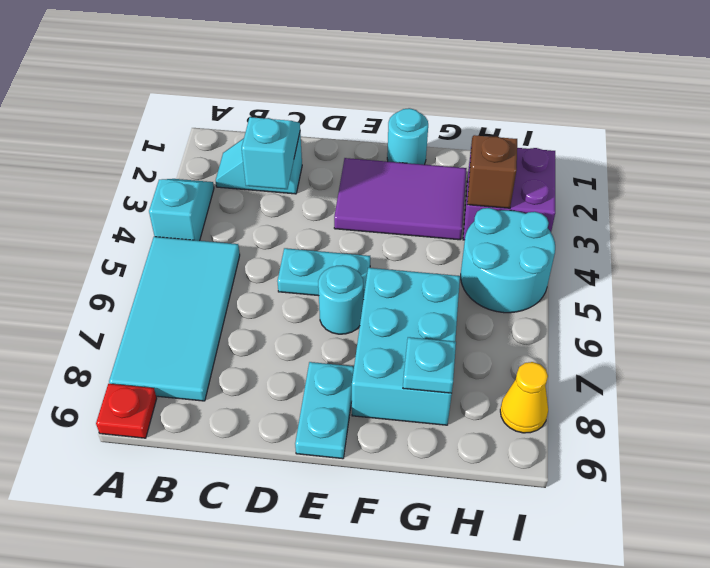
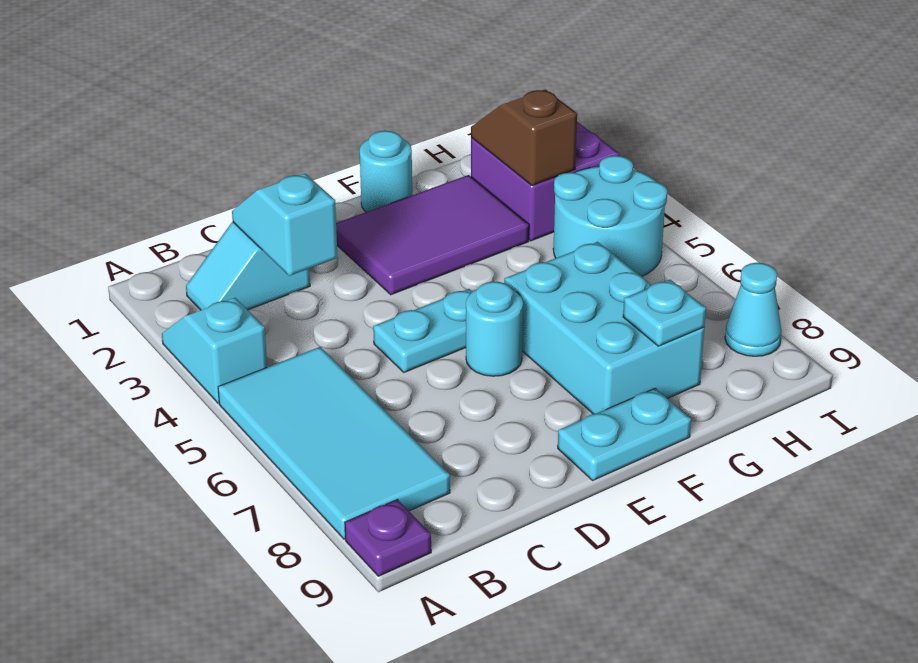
red 1x1 plate [96,384,157,438] -> purple 1x1 plate [345,500,431,576]
cyan 1x2 plate [295,362,354,459] -> cyan 1x2 plate turned to [558,388,691,480]
yellow 1x1 cone [500,362,548,433] -> cyan 1x1 cone [725,263,782,356]

